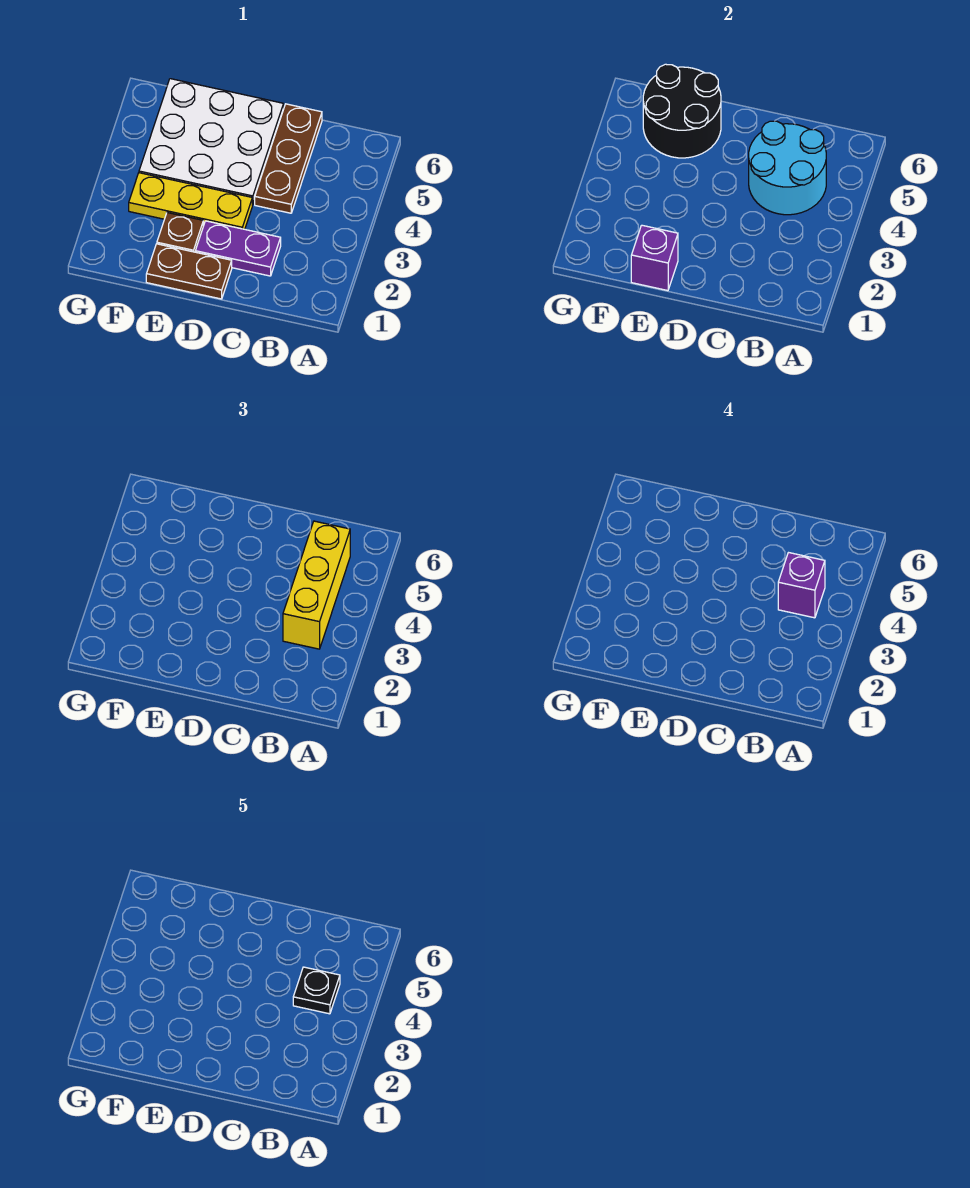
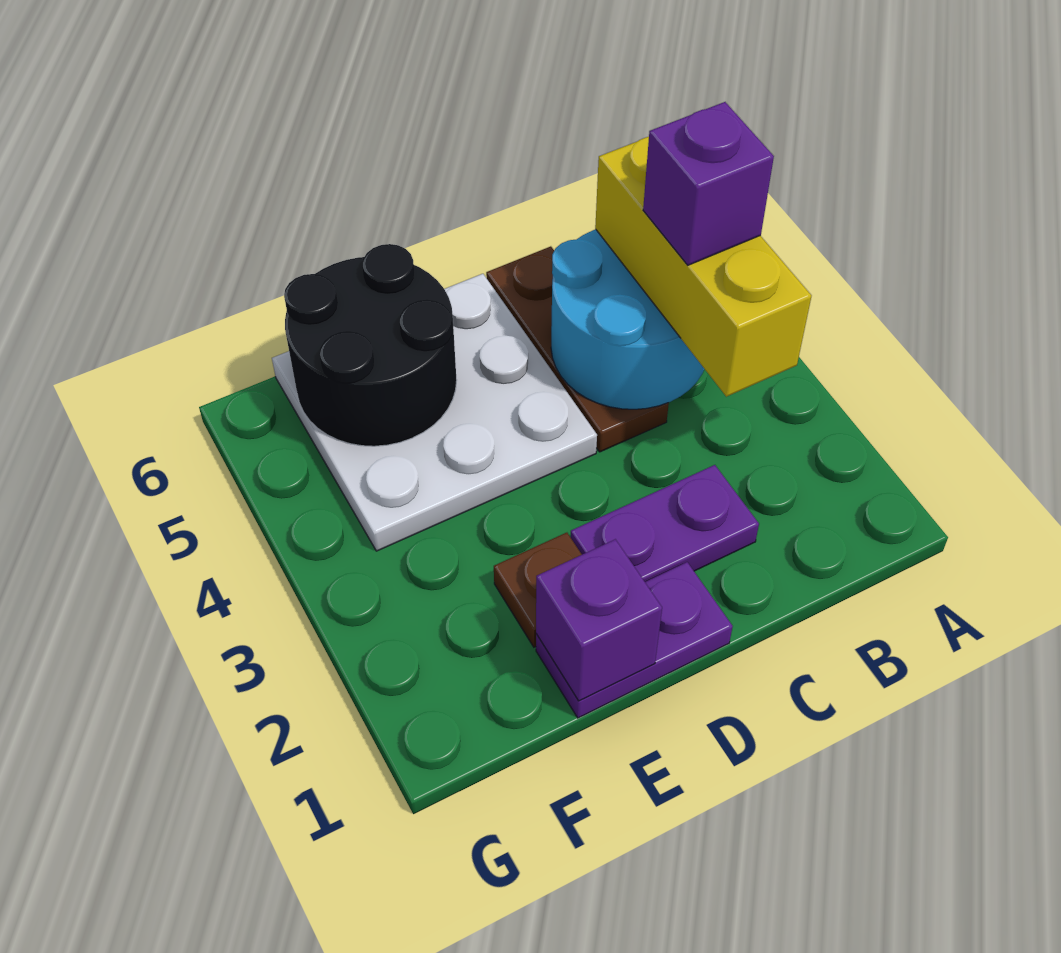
black 1x1 plate [293,967,340,1014] -> none
brown 1x2 plate [146,244,232,299] -> purple 1x2 plate [536,562,733,718]
yellow 1x3 plate [129,173,252,229] -> none

